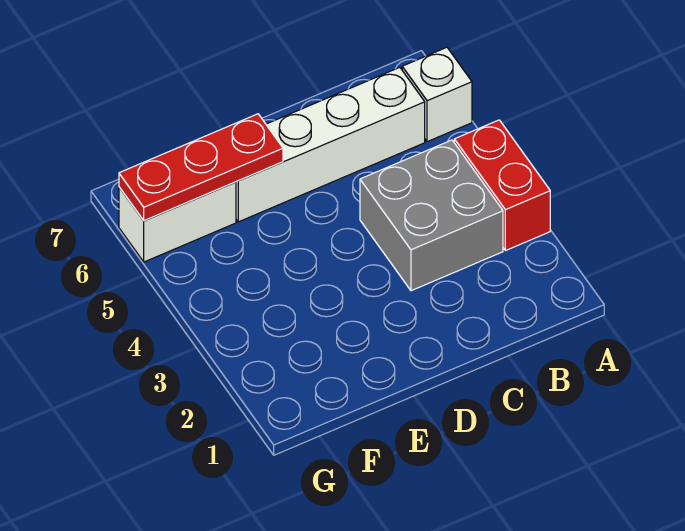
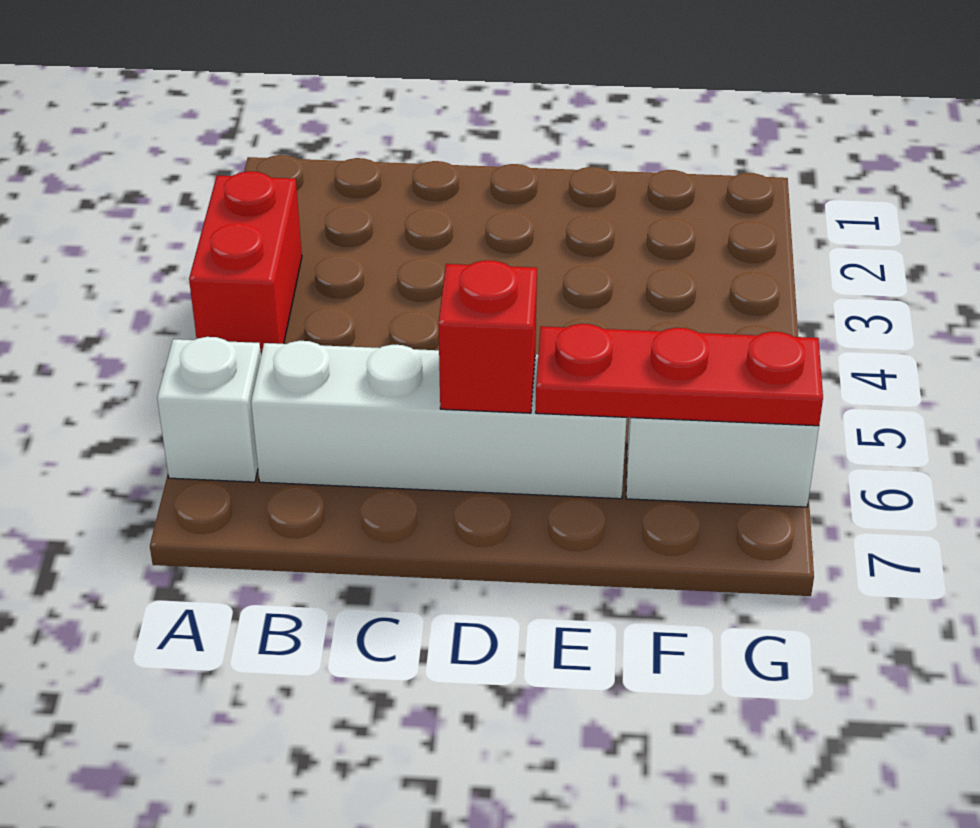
grey 2x2 brick [360,140,503,291] -> none
none -> red 1x1 brick [438,260,537,413]

